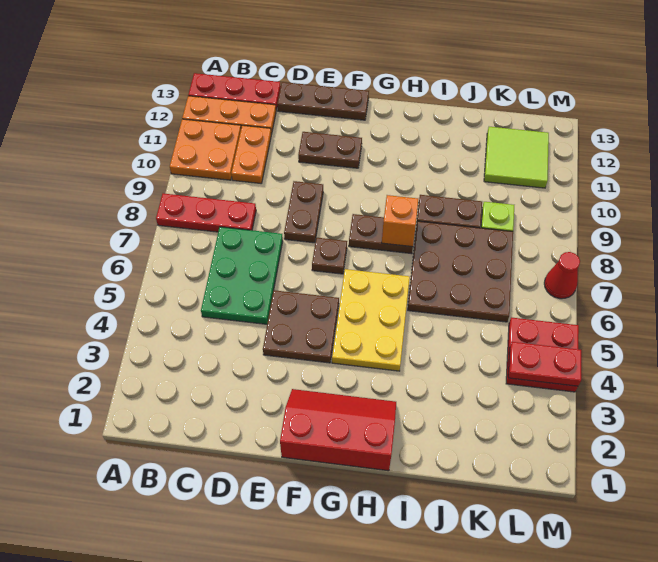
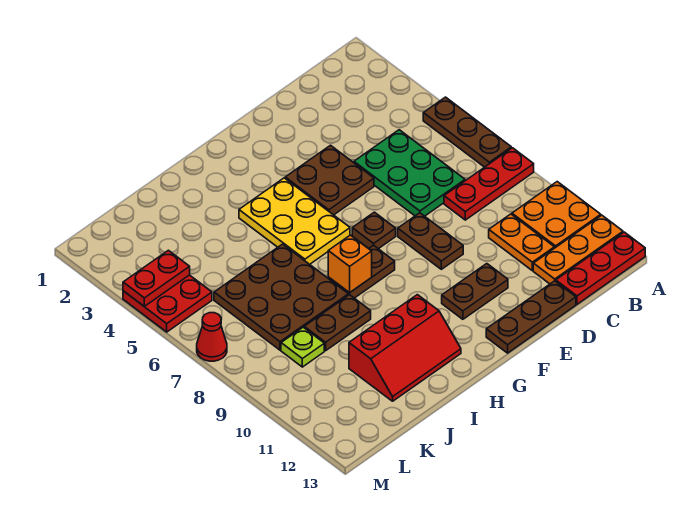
none -> brown 1x3 plate [423,97,511,167]
red 2x3 slope [280,389,396,471] -> red 2x3 slope moved to [349,295,461,401]
lime 2x2 tile [484,127,549,188] -> none

